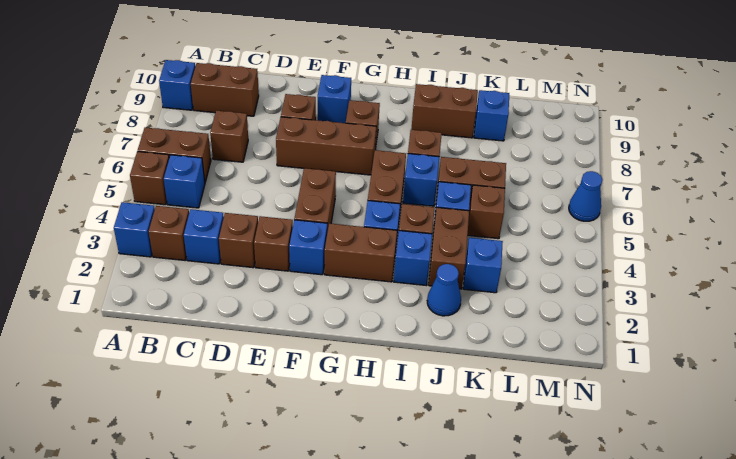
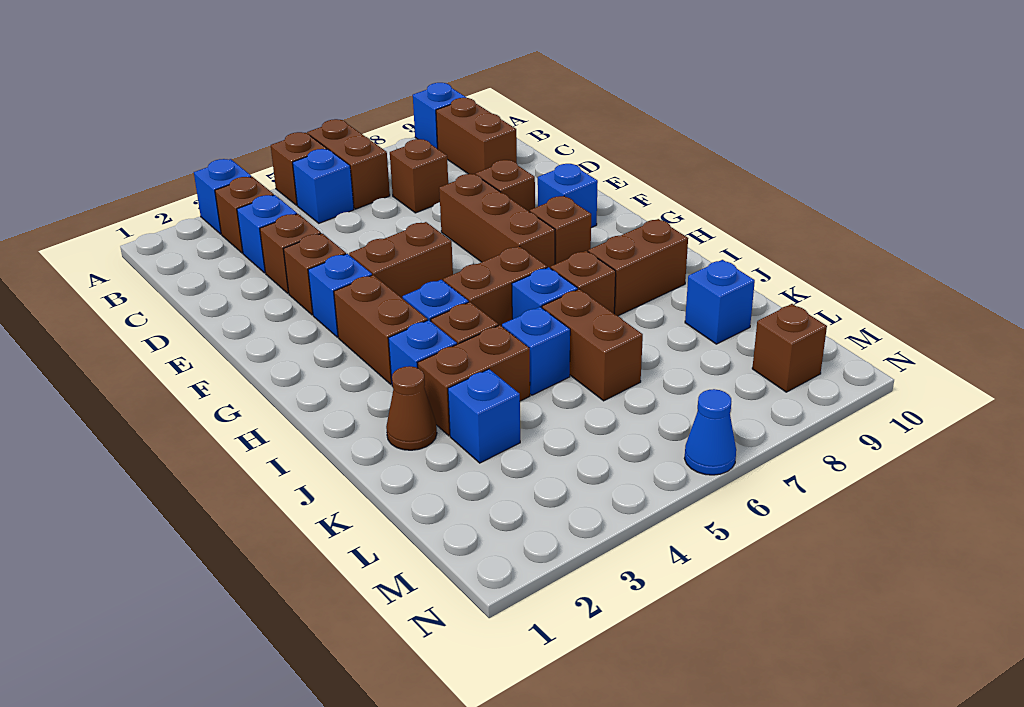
brown 1x2 brick [411,84,478,138] -> brown 1x2 brick turned to [588,219,688,316]
blue 1x1 cone [427,264,461,316] -> brown 1x1 cone [386,366,437,450]
brown 1x1 brick [468,185,505,239] -> brown 1x1 brick moved to [752,304,827,392]

